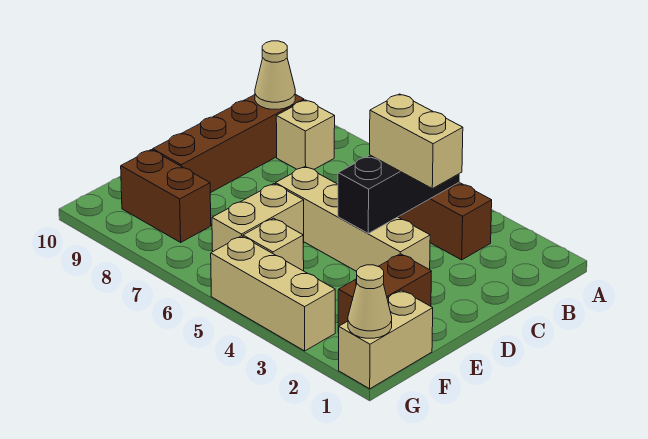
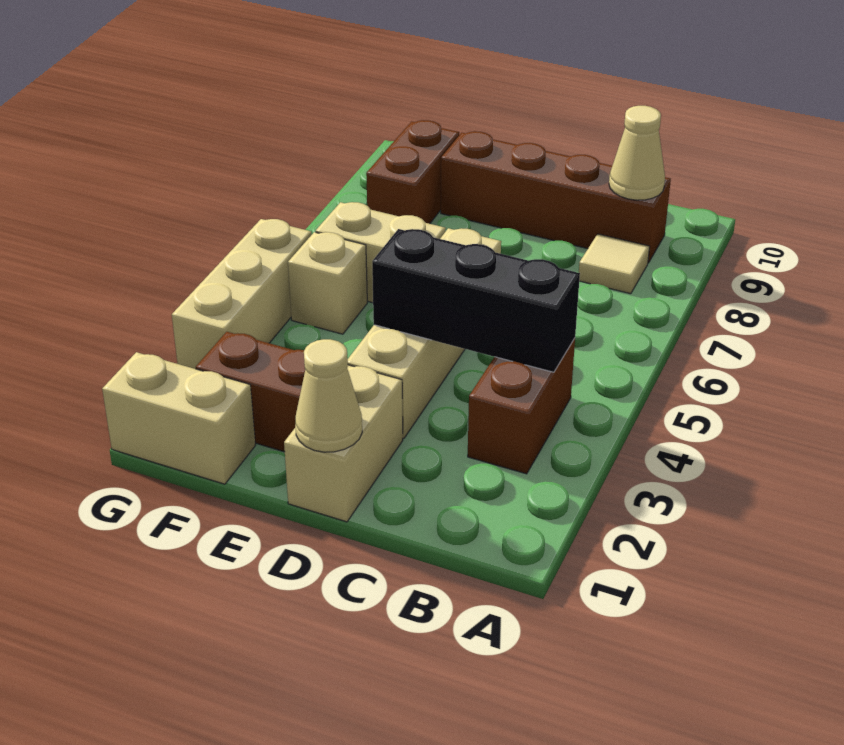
tan 1x1 brick [276,100,335,169] -> tan 1x1 tile [579,234,650,294]
tan 1x2 brick [370,94,463,189] -> tan 1x2 brick moved to [284,365,403,522]
tan 1x1 cone [348,265,392,338] -> tan 1x1 cone moved to [295,339,362,452]

